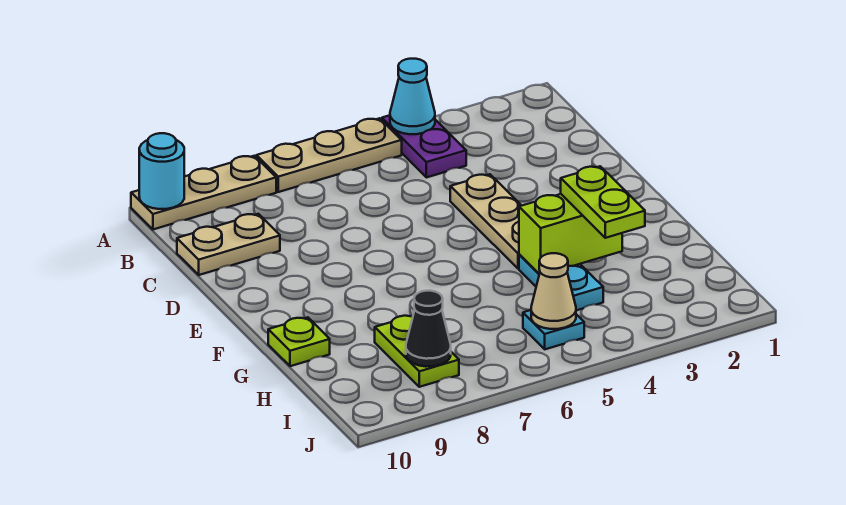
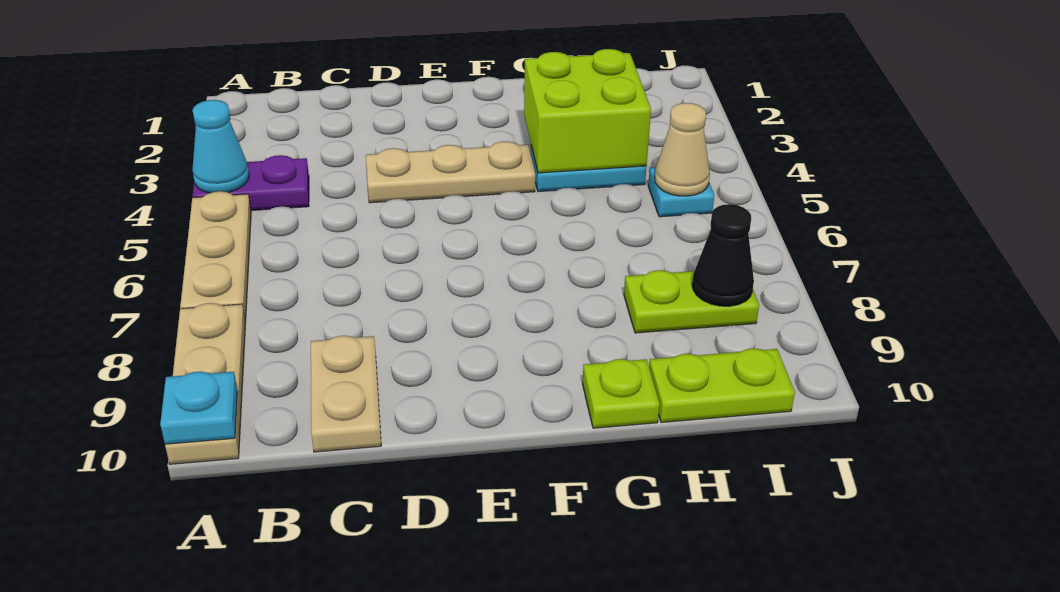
cyan 1x1 round brick [139,133,184,209] -> cyan 1x1 plate [160,371,238,444]
lime 1x2 brick [519,194,622,274] -> lime 2x2 brick [524,49,651,173]
lime 1x2 plate [561,166,645,238] -> lime 1x2 plate moved to [649,348,795,422]

